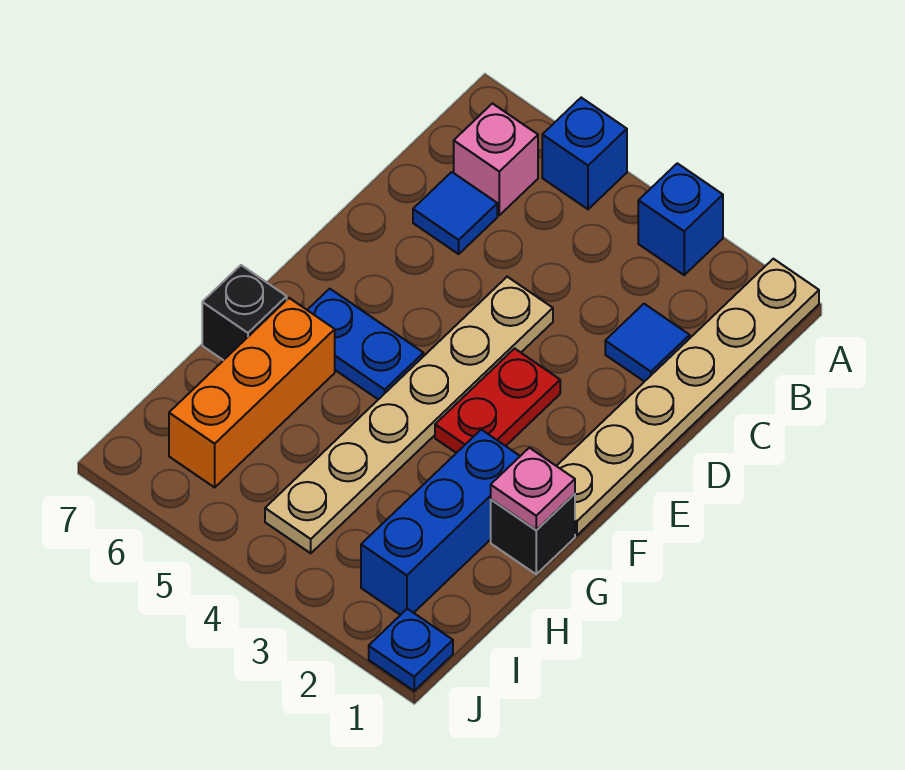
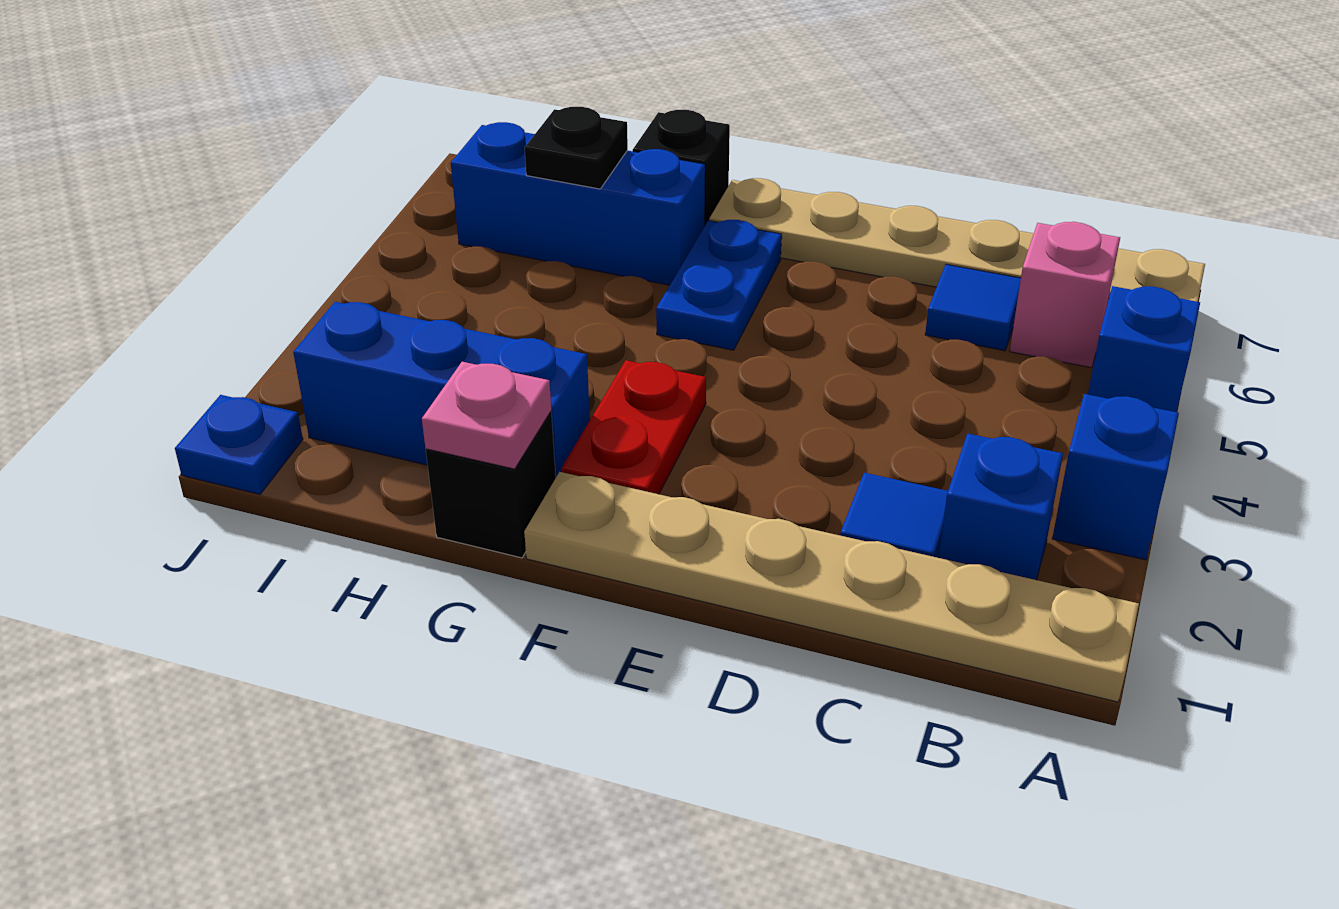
none -> blue 1x1 brick [939,433,1063,580]
tan 1x6 plate [265,277,553,553] -> tan 1x6 plate moved to [709,178,1205,302]
red 1x2 plate [435,348,560,453] -> red 1x2 plate turned to [561,360,706,494]
orange 1x3 brick [169,298,335,487] -> blue 1x3 brick [451,122,705,285]
none -> black 1x1 plate [525,107,628,189]

